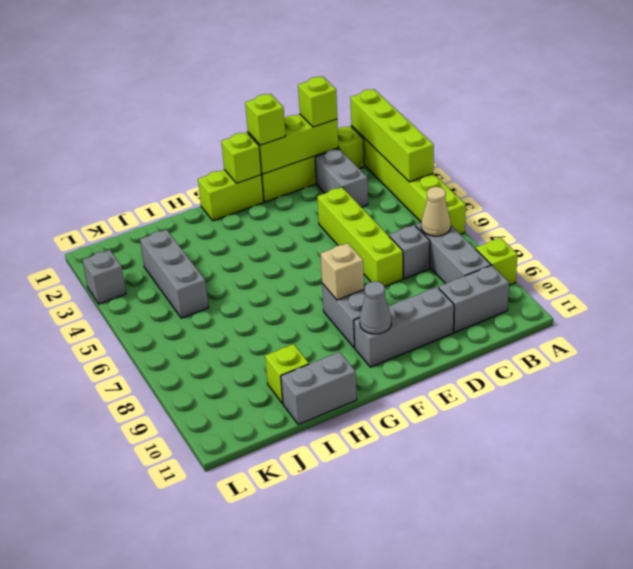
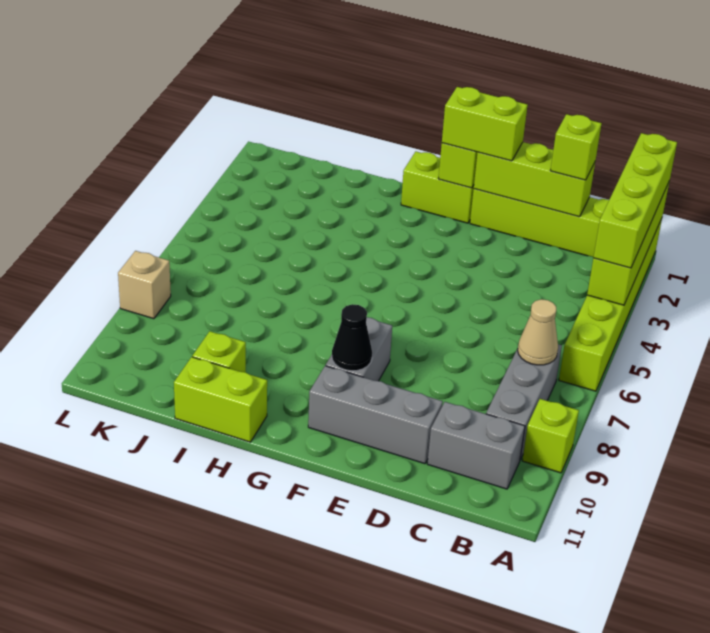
grey 1x2 brick [315,149,368,207] -> none
grey 1x1 brick [389,225,430,279] -> none
lime 1x4 brick [317,187,403,287] -> lime 1x4 brick moved to [593,133,677,268]
lime 1x1 brick [245,94,286,145] -> lime 1x2 brick [442,87,528,161]
tan 1x1 brick [321,243,364,300] -> tan 1x1 brick moved to [118,251,171,319]
none -> black 1x1 cone [332,304,372,371]
grey 1x1 cone [360,281,391,334] -> none
grey 1x2 brick [281,352,357,425] -> lime 1x2 brick [174,357,267,442]
grey 1x3 brick [140,230,209,318] -> none
grey 1x1 brick [83,250,126,304] -> none

